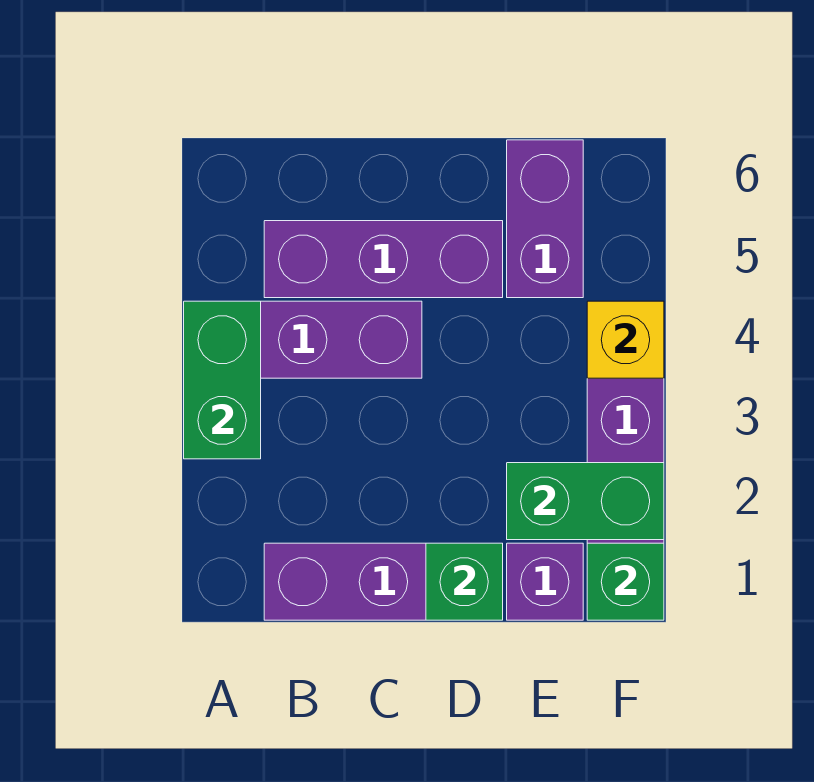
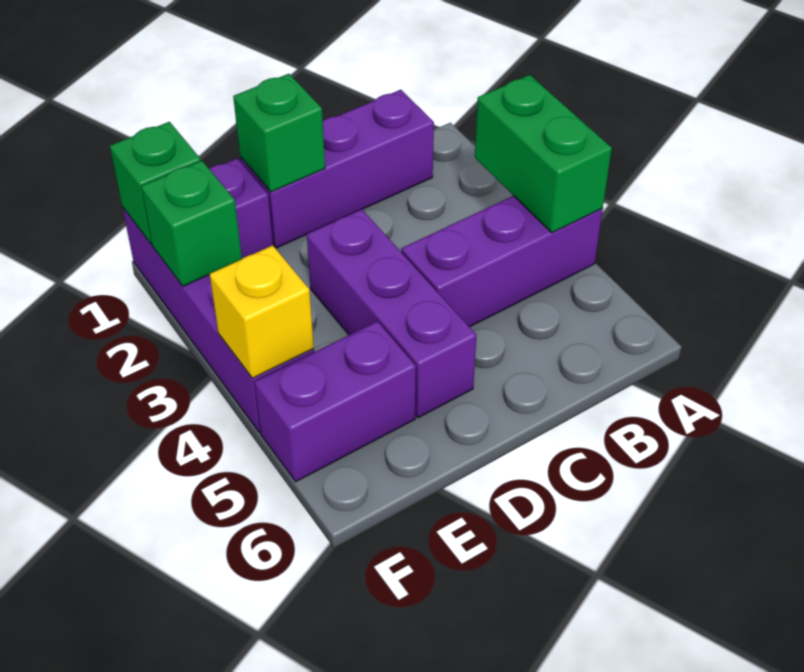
purple 1x3 brick [264,221,503,298] -> purple 1x3 brick turned to [307,209,477,418]
green 1x2 brick [507,463,664,540] -> green 1x1 brick [141,161,242,286]
purple 1x2 brick [507,140,583,298] -> purple 1x2 brick turned to [254,321,416,482]

